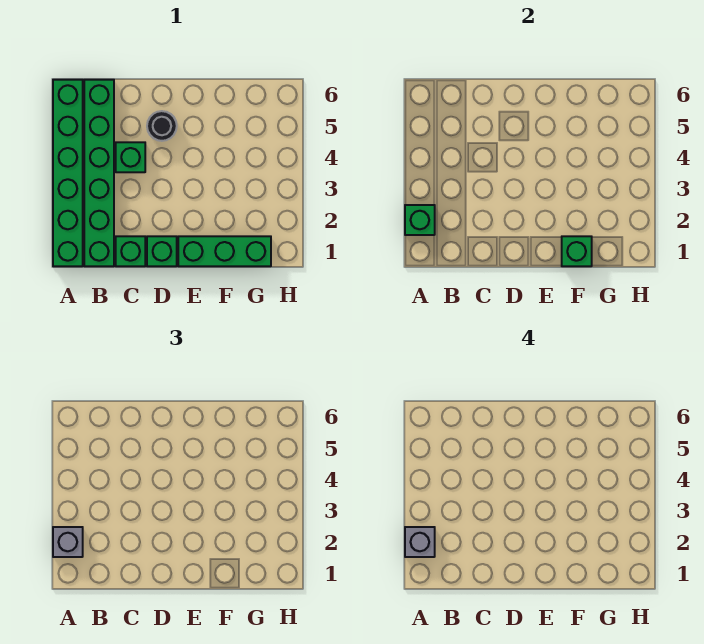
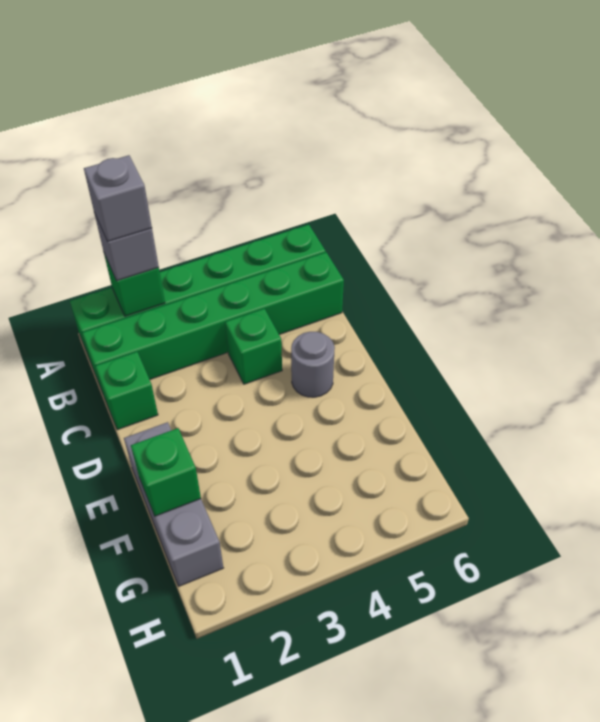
green 1x1 brick [147,236,177,266] -> none
black 1x1 round brick [147,111,177,141] -> grey 1x1 round brick [291,332,335,397]
green 1x3 brick [178,236,271,266] -> grey 1x3 brick [124,422,223,586]

